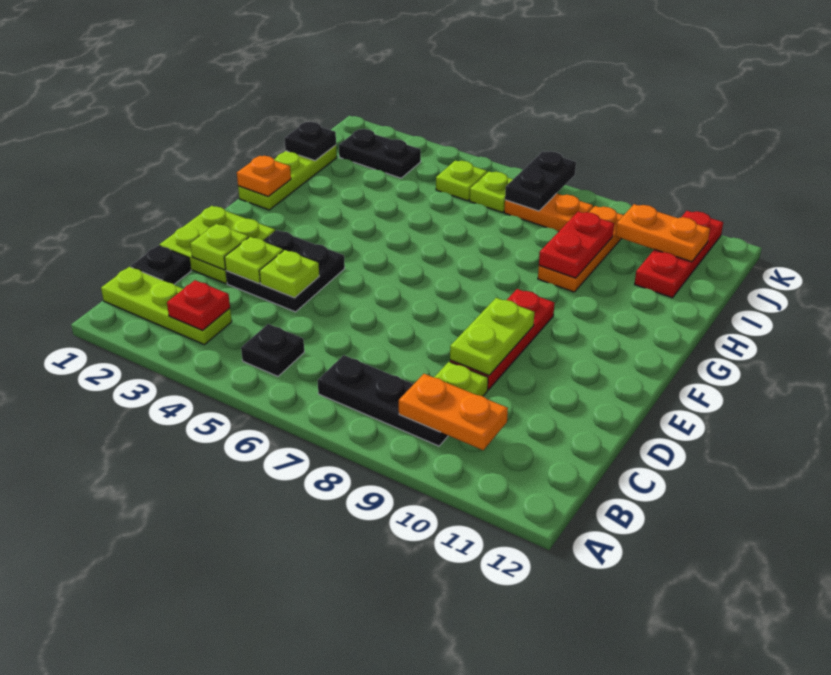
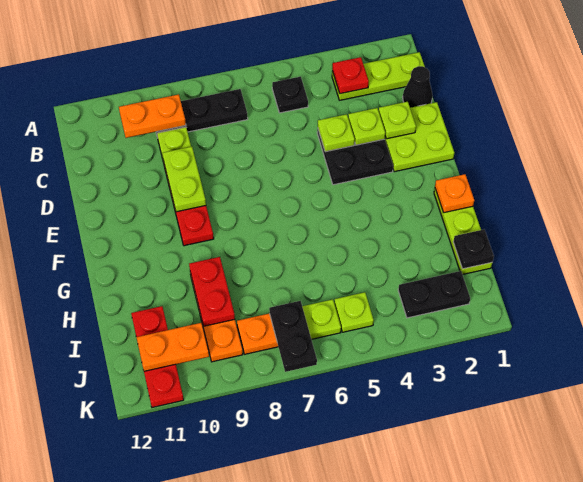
black 1x1 plate [131,246,191,284] -> black 1x1 cone [403,66,433,108]

